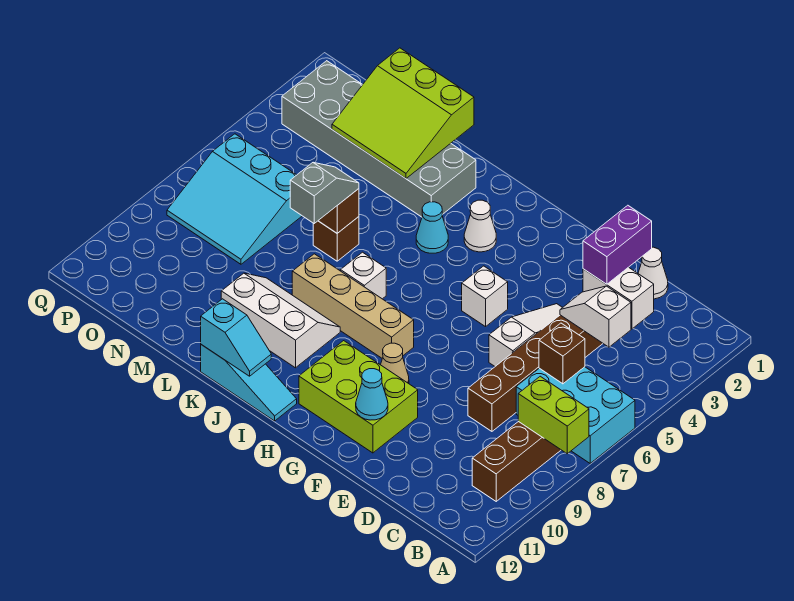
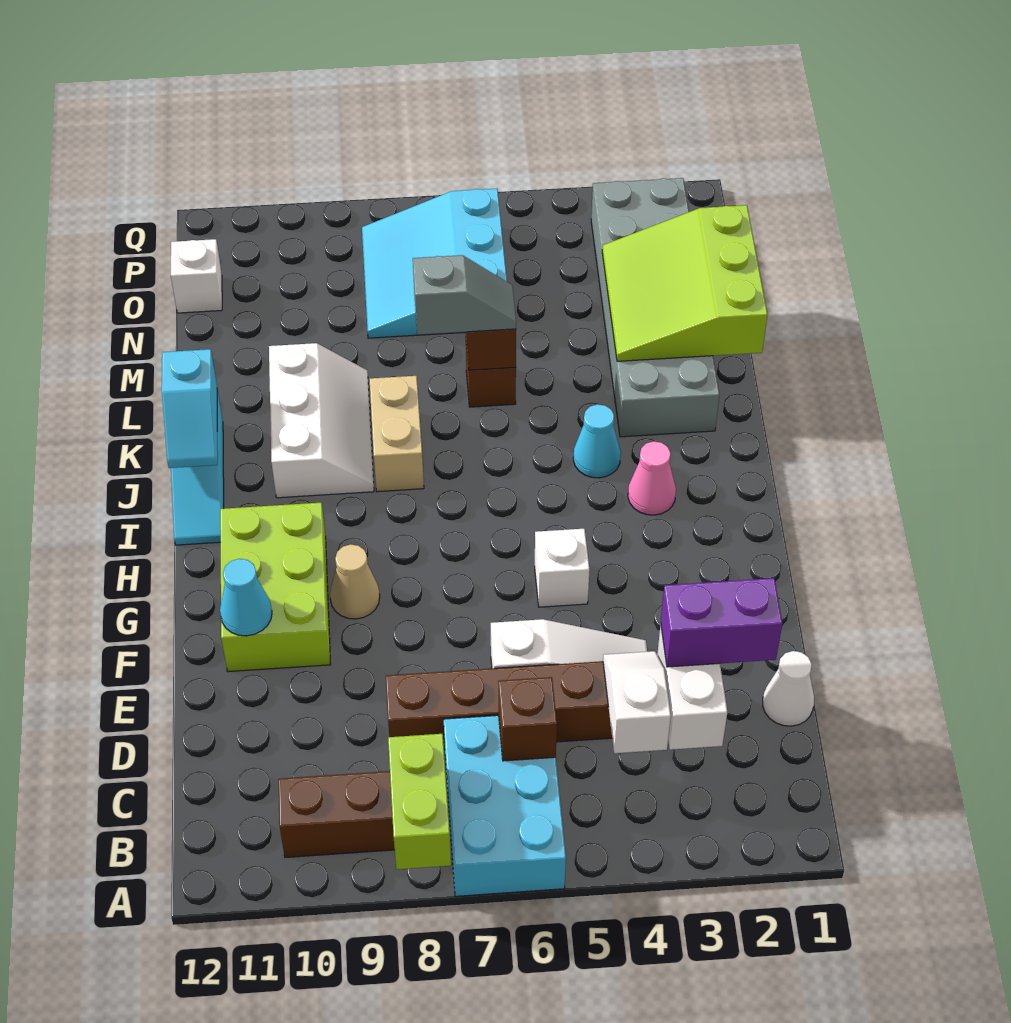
tan 1x4 brick [292,254,414,358] -> tan 1x2 brick [370,376,424,492]
white 1x1 cone [464,200,496,252] -> pink 1x1 cone [628,441,676,515]
white 1x1 brick [341,252,386,299] -> white 1x1 brick moved to [171,239,222,313]

